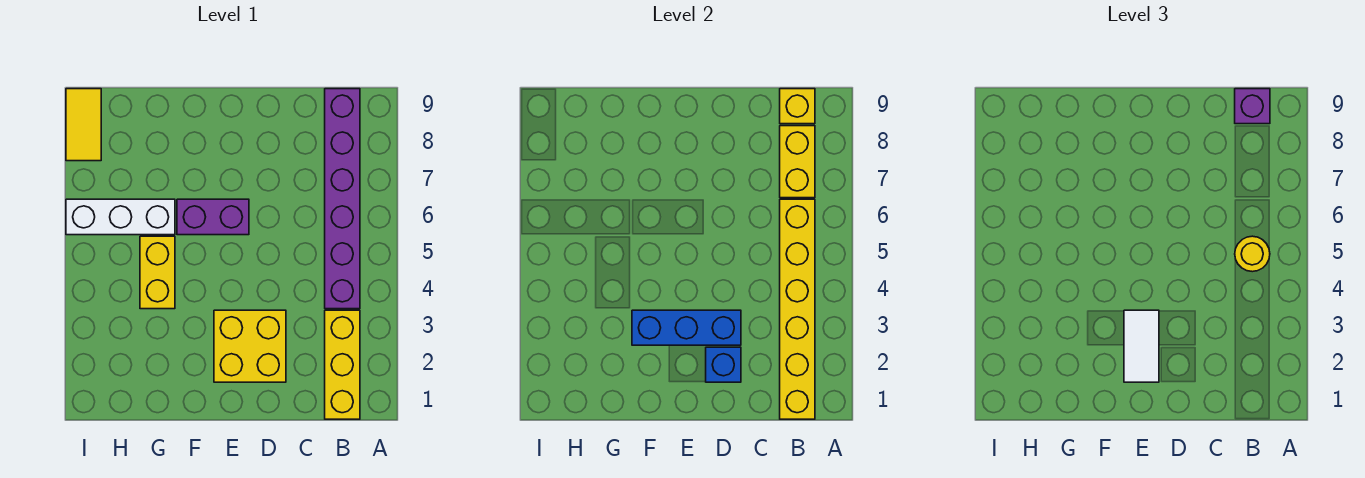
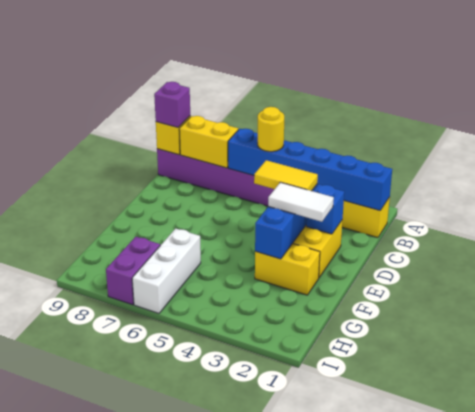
yellow 1x6 brick [780,199,815,419] -> blue 1x6 brick [228,129,392,210]
purple 1x2 brick [177,199,249,235] -> purple 1x2 brick moved to [106,237,160,305]
yellow 1x2 brick [140,236,175,309] -> yellow 1x2 brick moved to [255,244,320,295]
yellow 1x2 tile [66,89,101,161] -> yellow 1x2 tile moved to [254,160,318,191]

